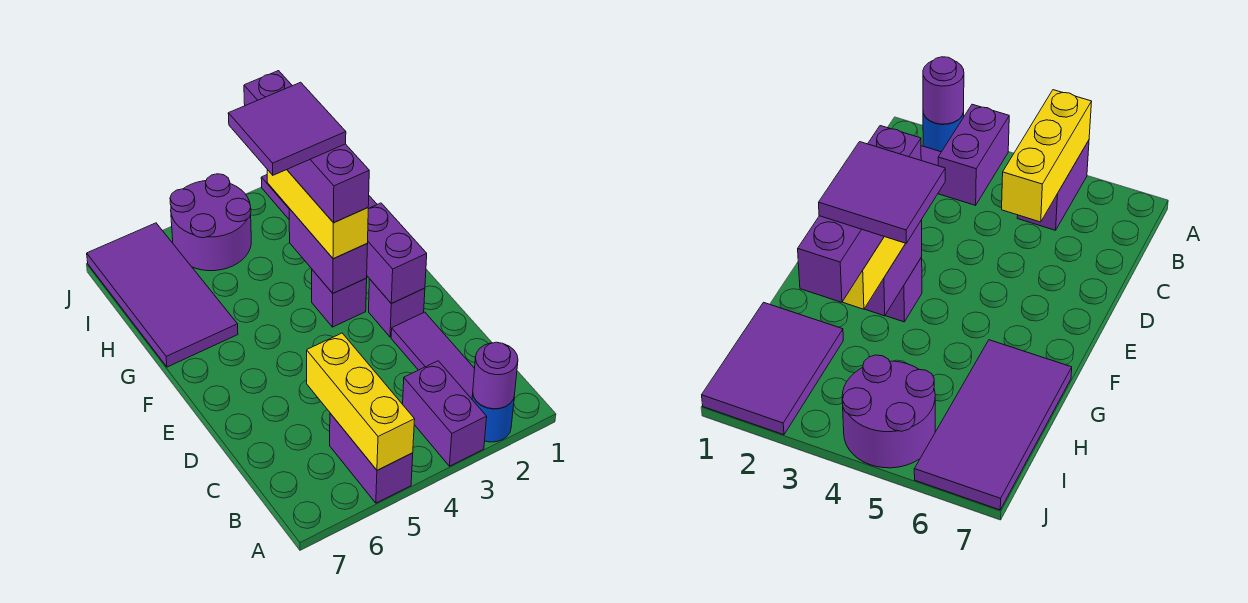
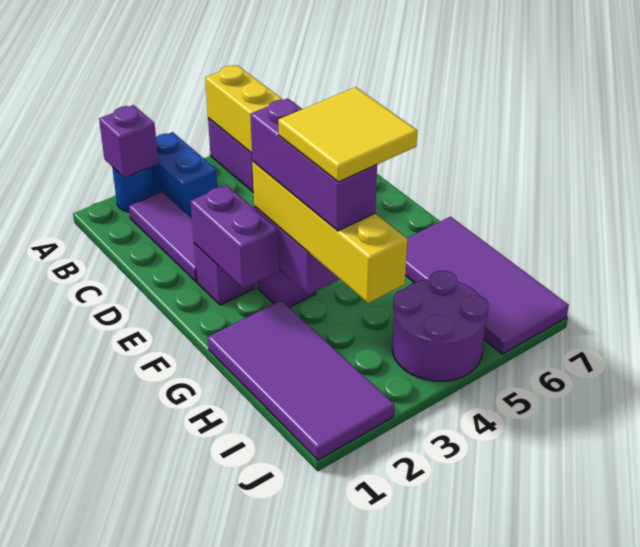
purple 1x1 round brick [473,342,518,409] -> purple 1x1 brick [99,105,159,178]
purple 1x2 brick [403,361,487,466] -> blue 1x2 brick [152,132,217,218]
yellow 1x3 brick [267,170,368,259] -> yellow 1x4 brick [252,161,407,303]
purple 1x4 brick [244,71,369,223] -> purple 1x3 brick [250,98,377,231]
purple 2x2 tile [228,82,346,175] -> yellow 2x2 tile [278,87,417,182]
purple 2x3 tile [702,302,843,435] -> purple 2x4 tile [208,301,394,460]

